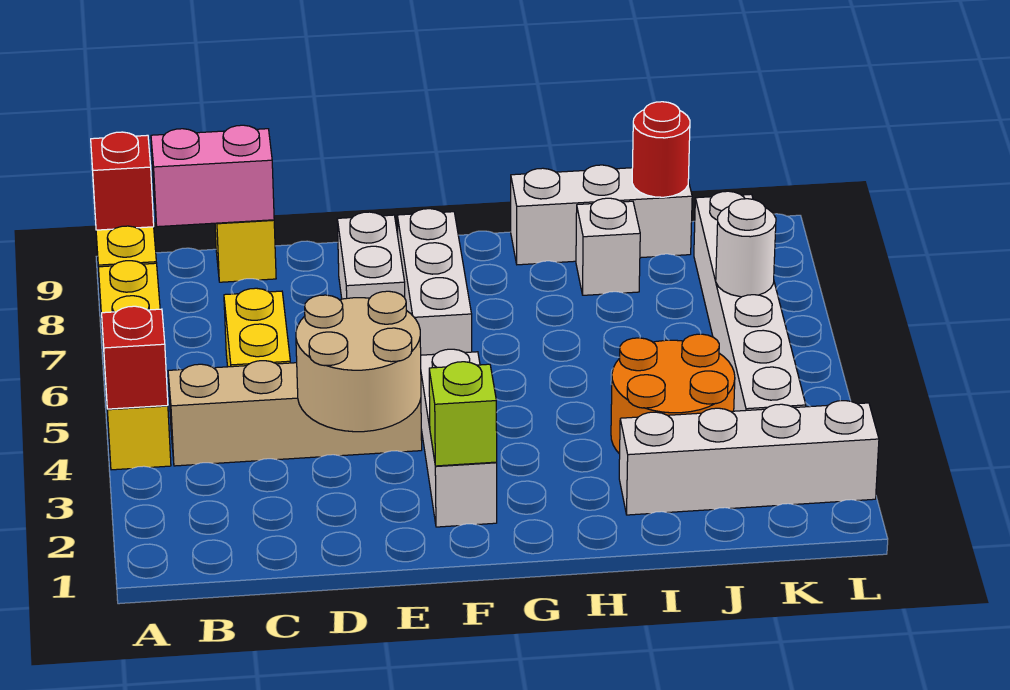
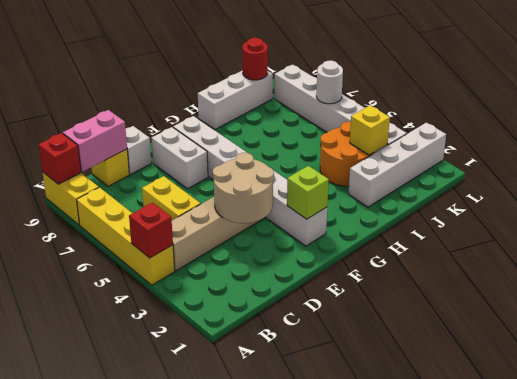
white 1x1 brick [576,198,640,295] -> white 1x1 brick moved to [126,126,151,174]
none -> yellow 1x1 brick [350,105,390,155]

